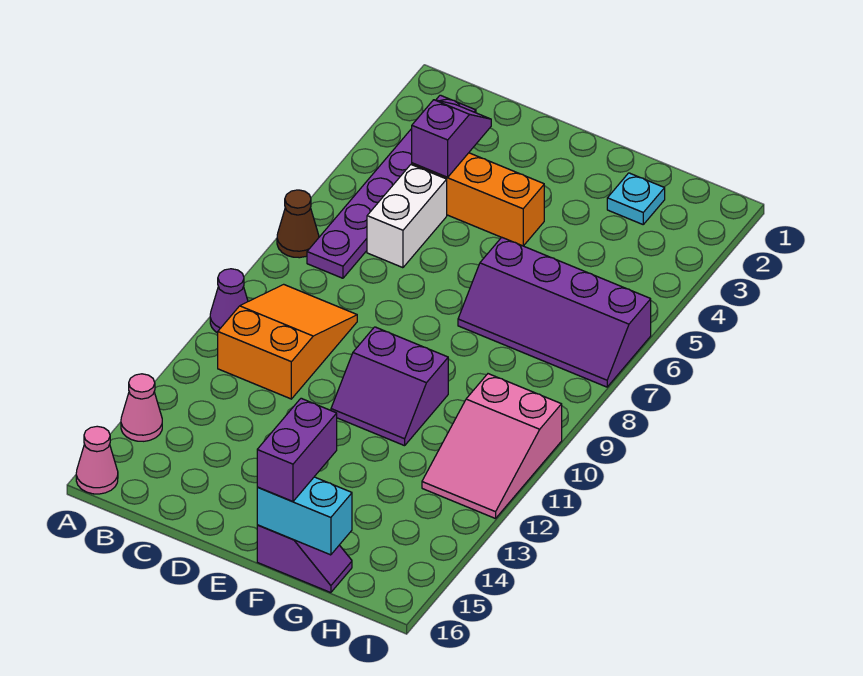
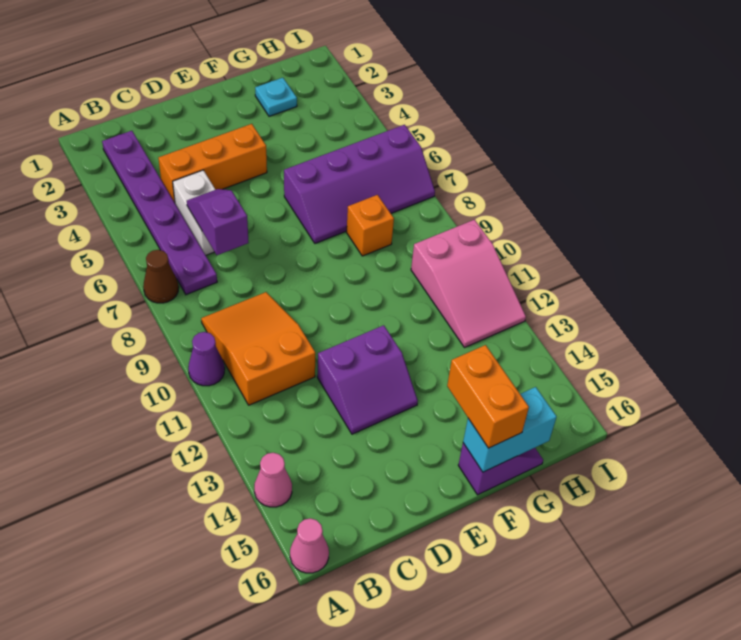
purple 1x2 slope [412,100,491,177] -> purple 1x2 slope moved to [187,189,249,255]
purple 2x2 slope [331,327,448,446] -> purple 2x2 slope moved to [317,325,418,434]
purple 1x2 brick [257,398,337,502] -> orange 1x2 brick [447,345,529,448]
none -> orange 1x1 brick [347,195,394,256]

